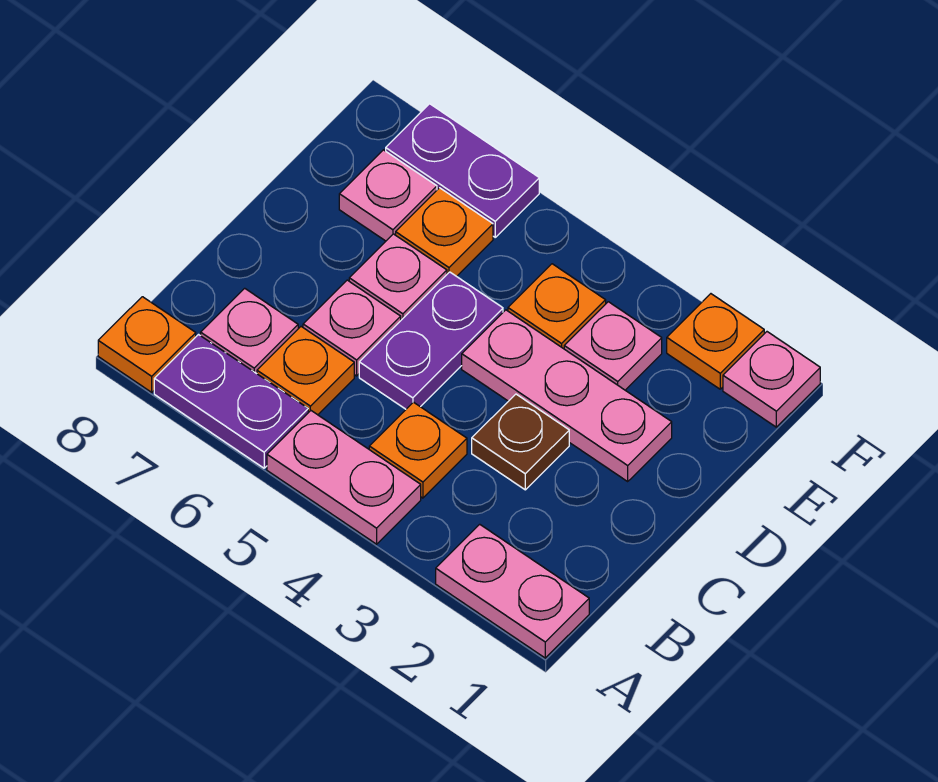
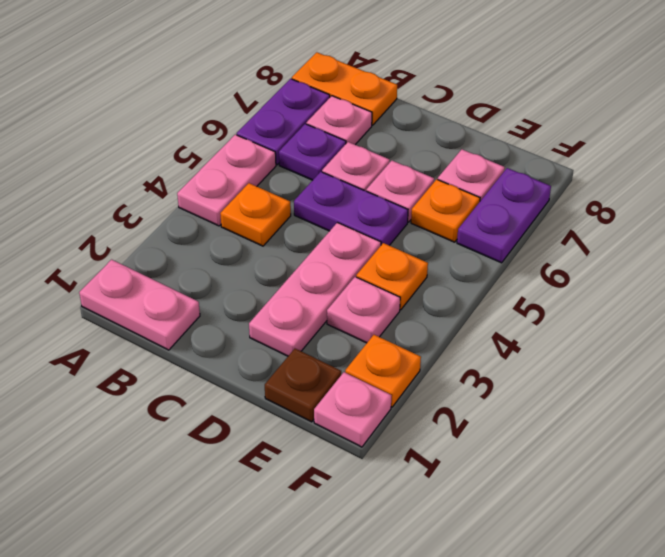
pink 1x2 plate [436,524,589,658] -> pink 1x2 plate turned to [79,260,200,350]
orange 1x1 plate [98,297,196,392] -> orange 1x2 plate [292,52,397,125]
orange 1x1 plate [257,327,354,415] -> purple 1x1 plate [279,124,346,180]
brown 1x1 plate [472,394,569,490] -> brown 1x1 plate moved to [265,349,341,422]

